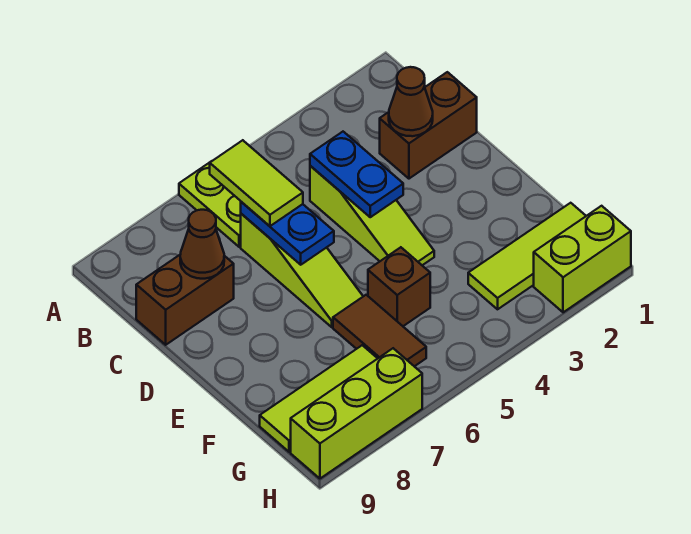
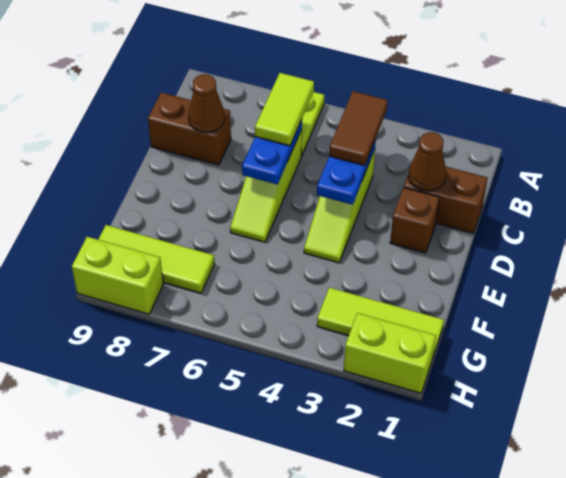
brown 1x1 brick [368,247,430,326] -> brown 1x1 brick moved to [390,187,440,253]
brown 1x2 tile [333,295,426,366] -> brown 1x2 tile moved to [329,91,388,165]
lime 1x3 brick [291,348,422,479] -> lime 1x2 brick [72,237,163,314]

